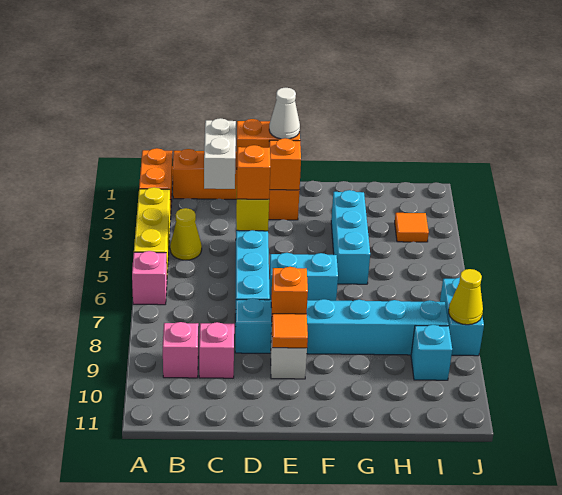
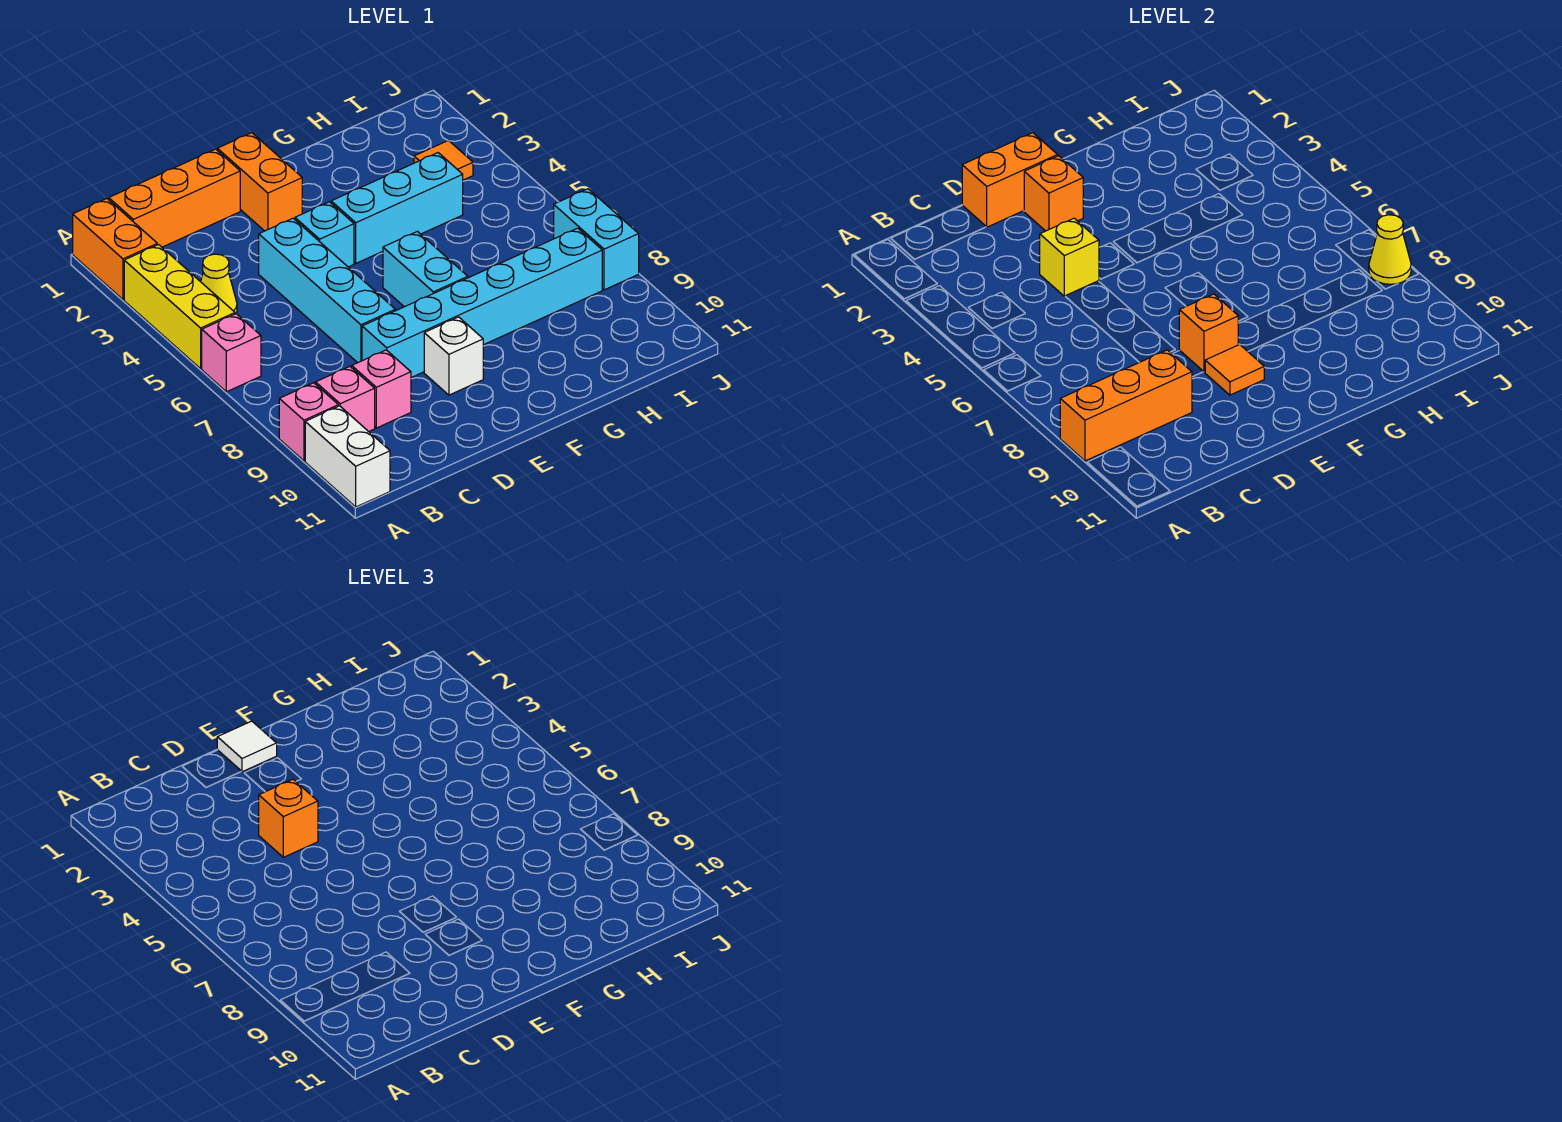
none -> pink 1x1 brick [279,383,338,461]
none -> orange 1x3 brick [1060,350,1192,461]
white 1x2 brick [204,118,236,189] -> white 1x2 brick moved to [305,406,390,507]
white 1x1 cone [269,88,300,139] -> white 1x1 tile [217,721,277,772]
cyan 1x2 brick [269,253,338,301] -> cyan 1x2 brick turned to [383,231,468,307]
cyan 1x3 brick [331,190,370,284] -> cyan 1x3 brick turned to [331,153,463,263]
cyan 1x1 brick [411,325,452,380] -> cyan 1x1 brick moved to [295,202,354,267]

